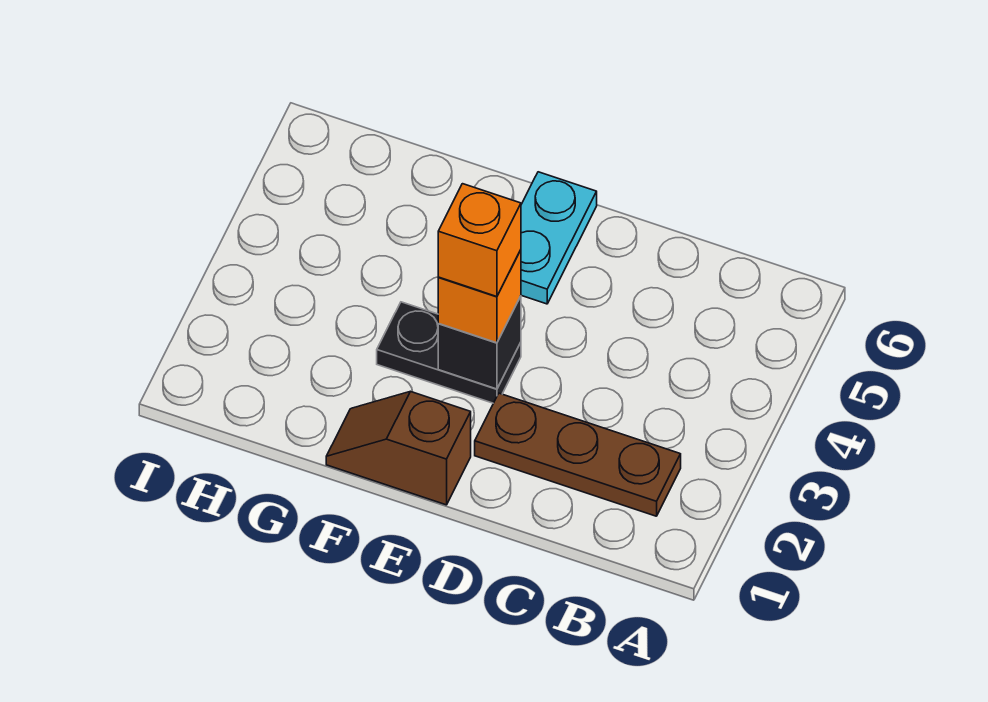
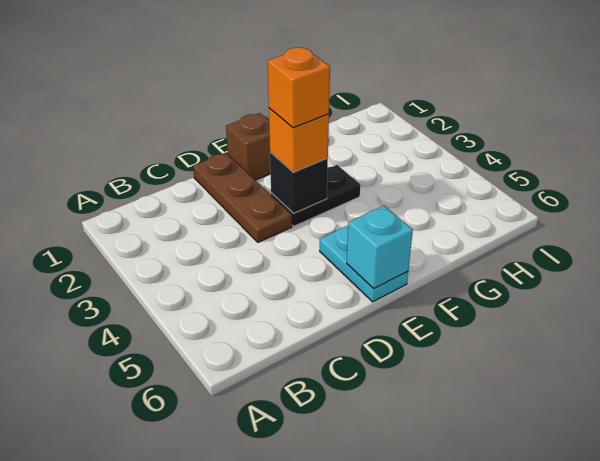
brown 1x3 plate [475,393,681,516] -> brown 1x3 plate turned to [193,153,292,242]
none -> cyan 1x1 brick [347,206,413,289]

